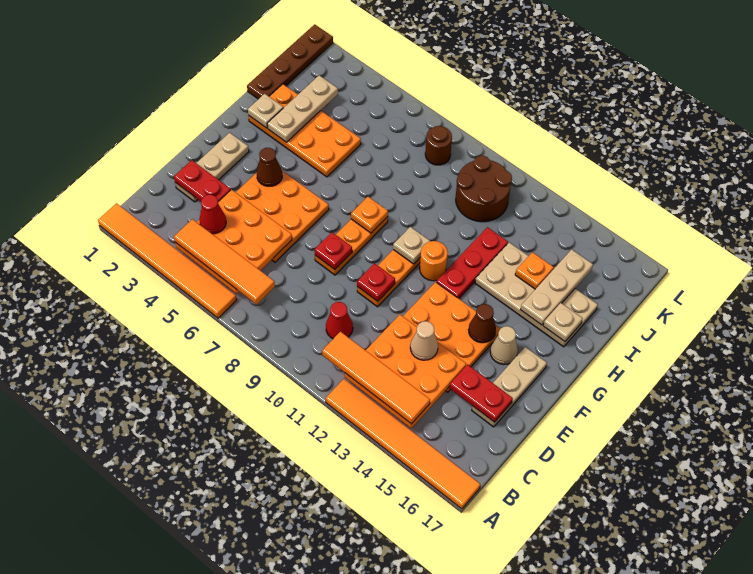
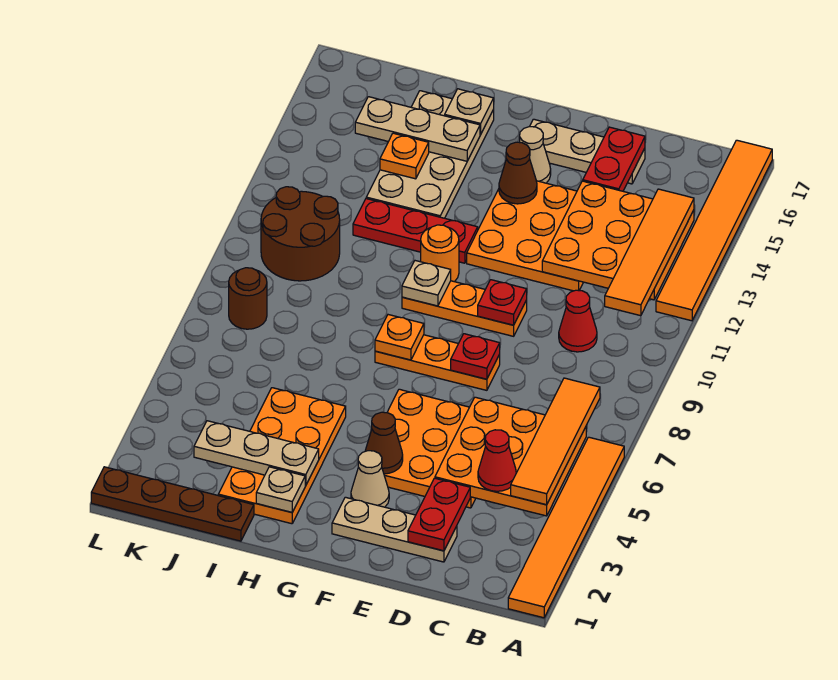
tan 1x1 cone [410,321,438,360] -> tan 1x1 cone moved to [351,451,389,507]

